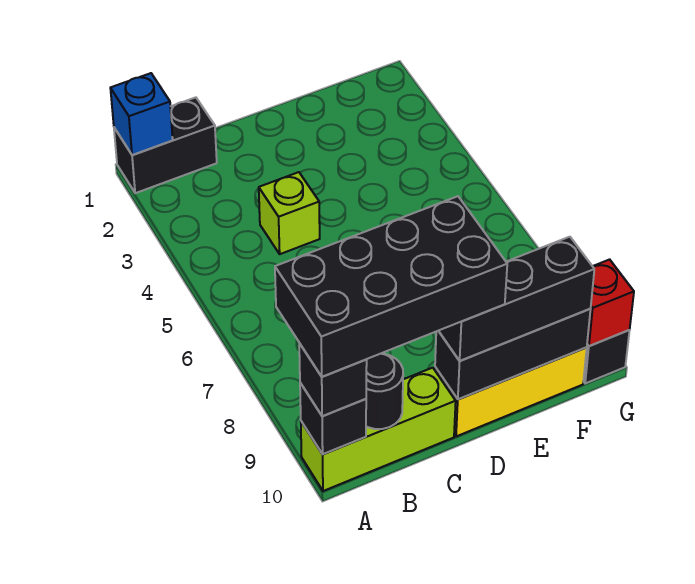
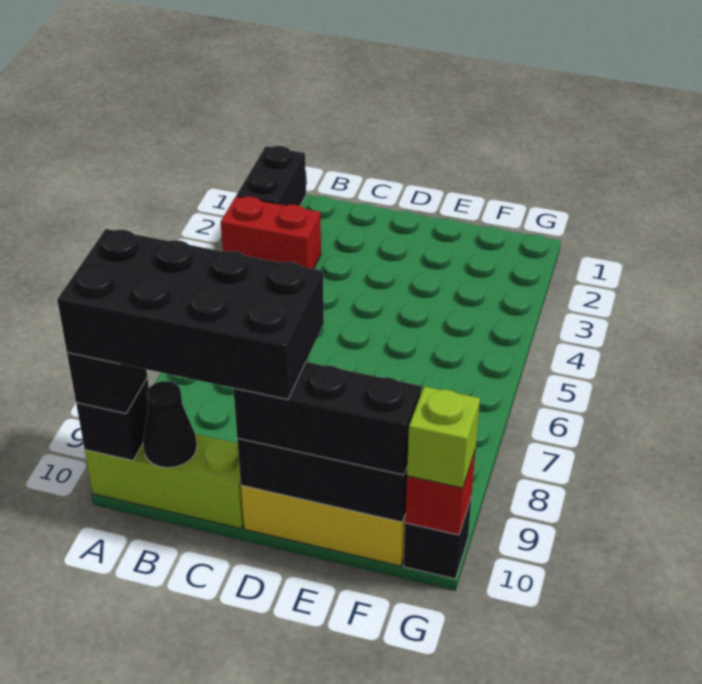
black 1x2 brick [114,97,217,193] -> black 1x2 brick turned to [236,146,306,206]
blue 1x1 brick [110,73,173,155] -> none
none -> red 1x2 brick [221,196,321,269]
black 1x1 round brick [366,354,403,429] -> black 1x1 cone [143,381,197,468]
lime 1x1 brick [259,172,320,254] -> lime 1x1 brick moved to [407,386,480,488]

